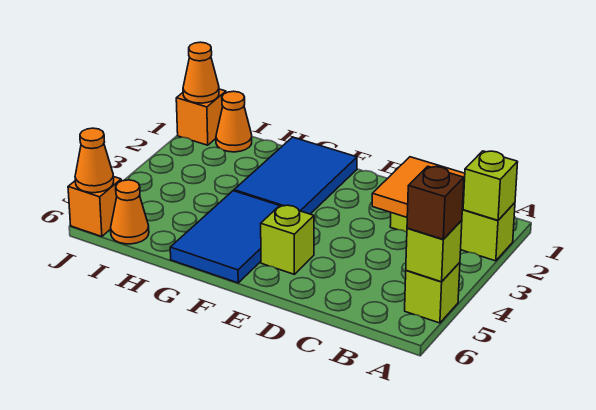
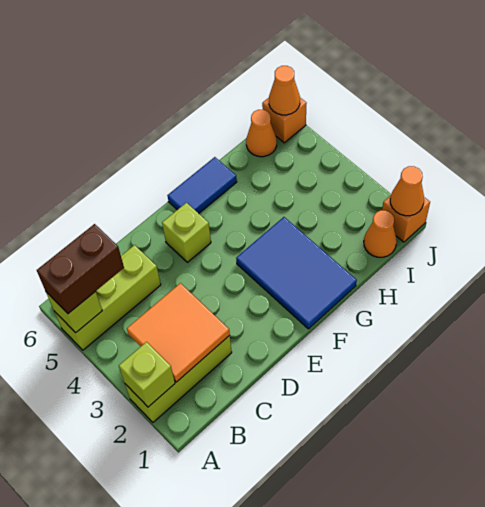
lime 1x1 brick [405,262,460,323] -> lime 1x3 brick [54,245,161,350]
brown 1x1 brick [407,166,464,239] -> brown 1x2 brick [37,224,124,314]
blue 2x3 tile [170,191,279,283] -> blue 1x2 tile [167,157,237,213]

